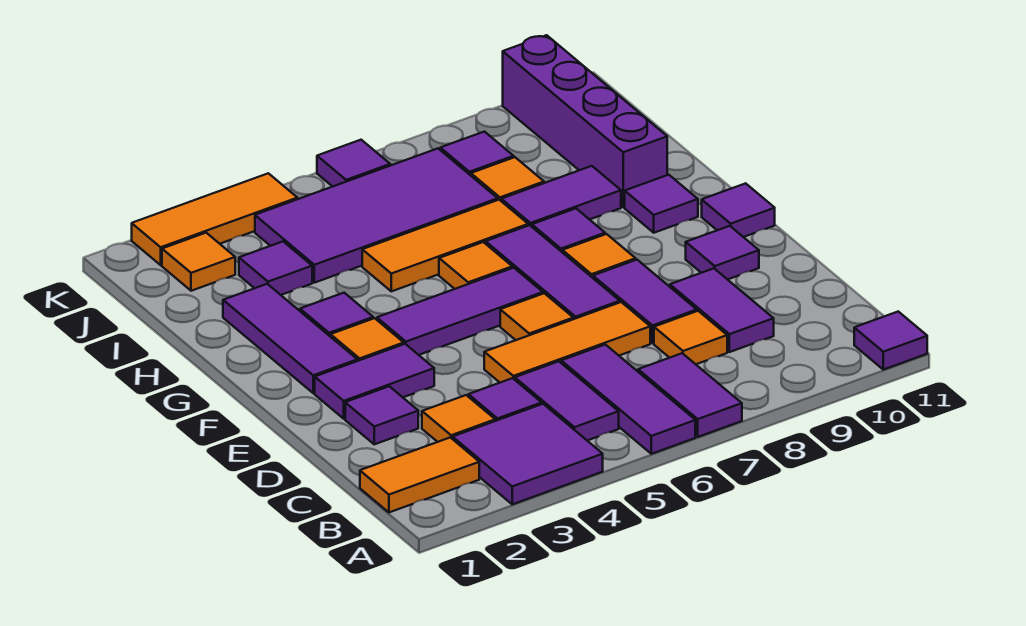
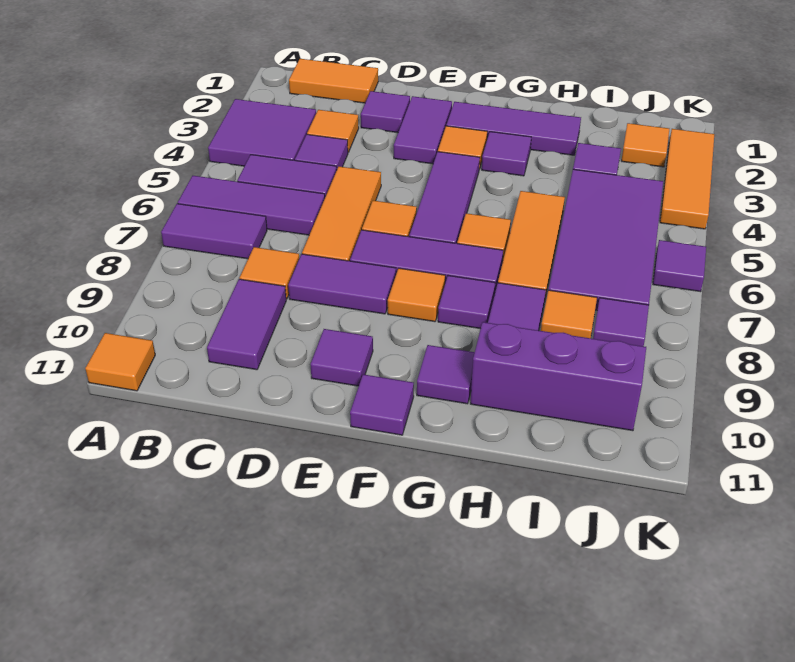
purple 1x1 tile [854,312,927,370] -> orange 1x1 tile [85,333,155,391]
orange 1x2 tile [360,438,479,512] -> orange 1x2 tile turned to [289,59,378,103]
purple 1x2 tile [670,268,774,352] -> purple 1x2 tile turned to [207,279,286,370]
purple 1x4 brick [503,35,667,207] -> purple 1x3 brick [470,322,646,431]

